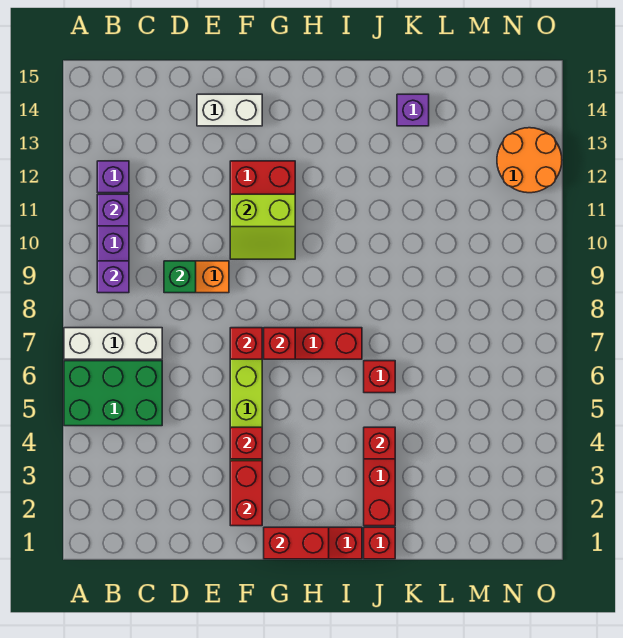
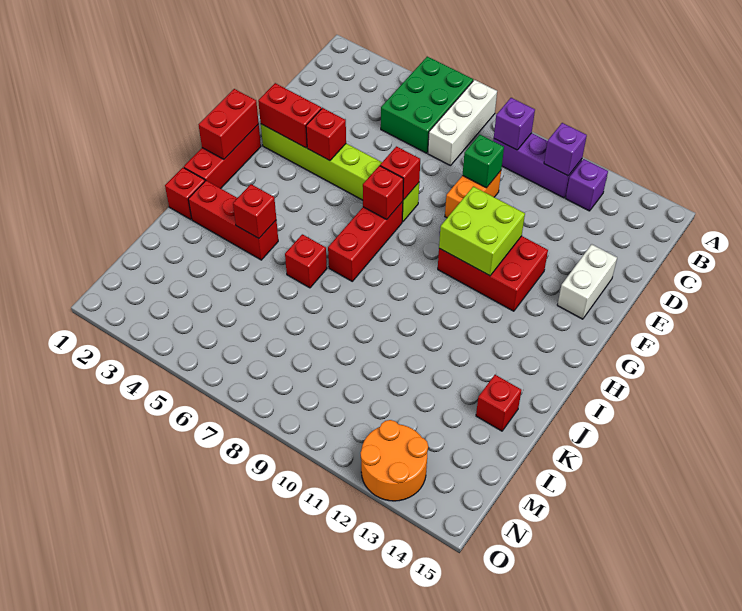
lime 2x2 slope [230,194,295,259] -> lime 2x2 brick [439,186,525,276]
purple 1x1 brick [397,94,429,126] -> red 1x1 brick [476,375,522,431]

